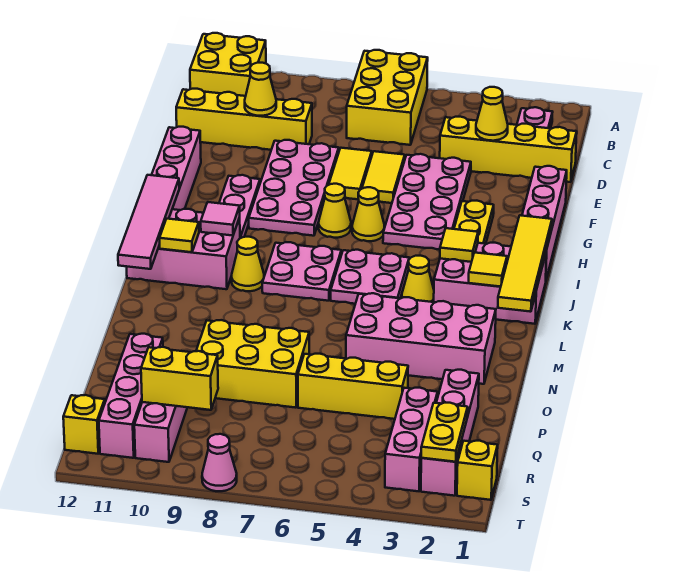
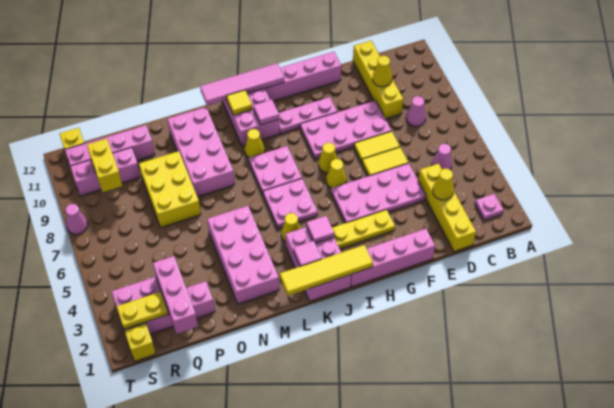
yellow 2x3 brick [347,50,428,145] -> none
yellow 2x2 brick [190,33,266,96] -> none
none -> pink 1x1 cone [432,144,452,170]
none -> pink 1x1 cone [406,96,426,127]
yellow 1x1 tile [440,228,478,262] -> pink 1x1 tile [307,216,334,244]
yellow 1x1 tile [469,253,507,287] -> pink 1x1 tile [293,241,322,266]
none -> pink 2x4 brick [168,107,235,197]
yellow 1x3 brick [298,354,408,419] -> none
none -> pink 1x3 brick [153,256,198,334]

